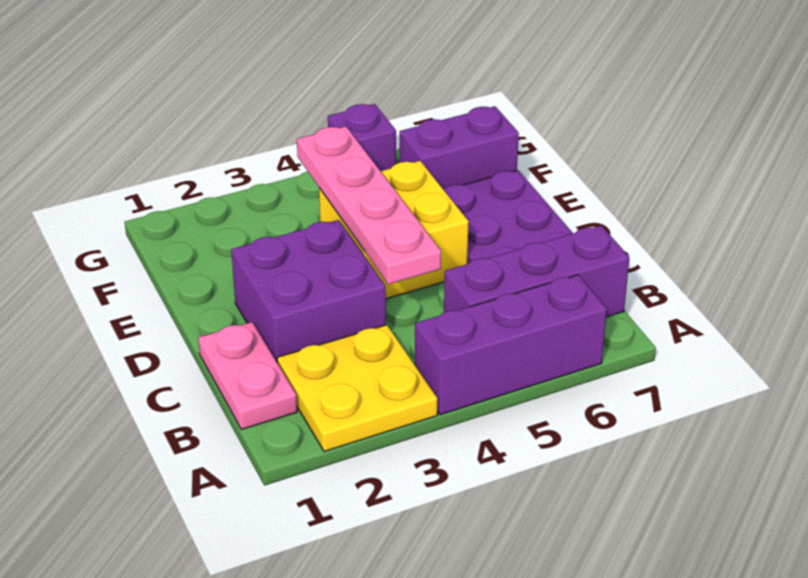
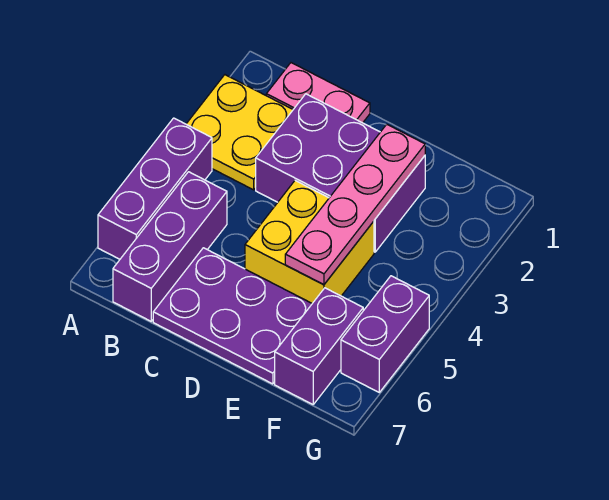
purple 2x2 brick [231,220,386,362] -> purple 2x3 brick [256,94,425,252]
pink 1x4 plate [297,126,441,284] -> pink 1x4 plate turned to [285,124,425,285]
purple 1x1 brick [328,104,396,171] -> purple 1x2 brick [341,276,429,392]

